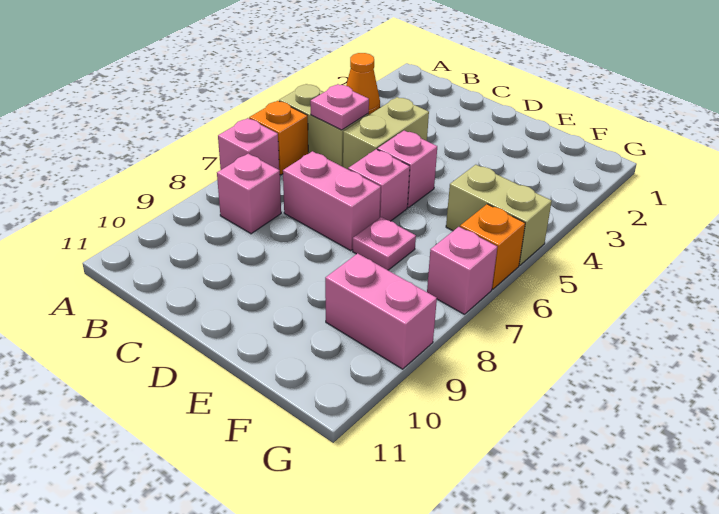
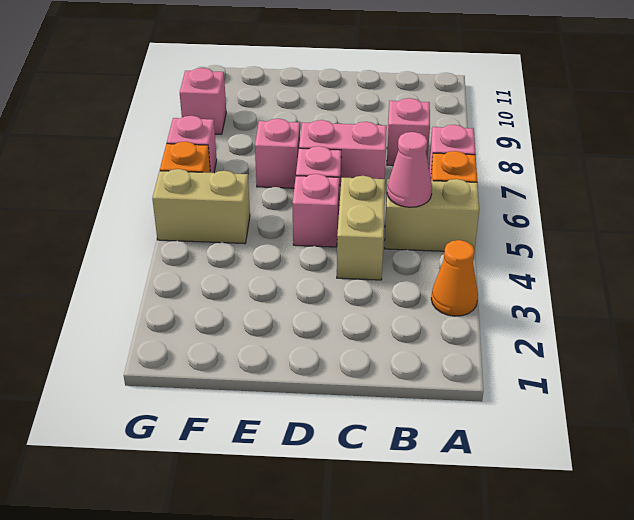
pink 1x1 plate [310,84,369,130] -> pink 1x1 cone [387,132,432,207]
pink 1x1 plate [353,217,416,270] -> pink 1x1 brick [255,119,300,188]
pink 1x2 brick [325,253,437,369] -> pink 1x1 brick [180,68,226,134]

